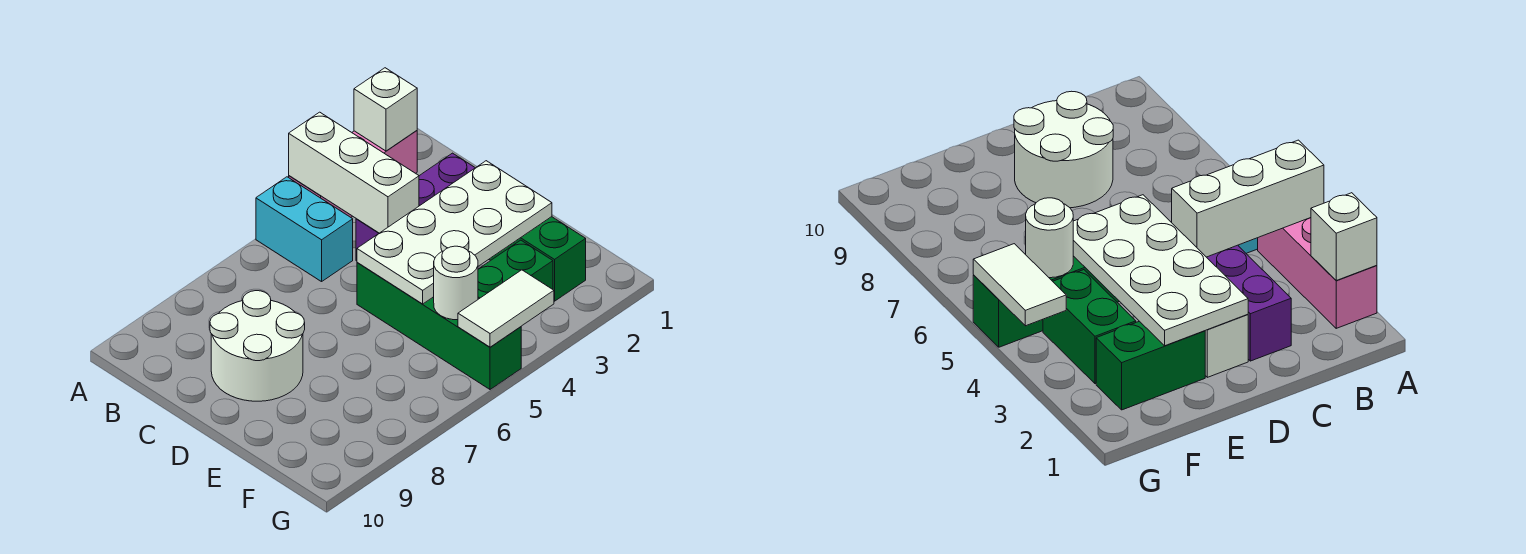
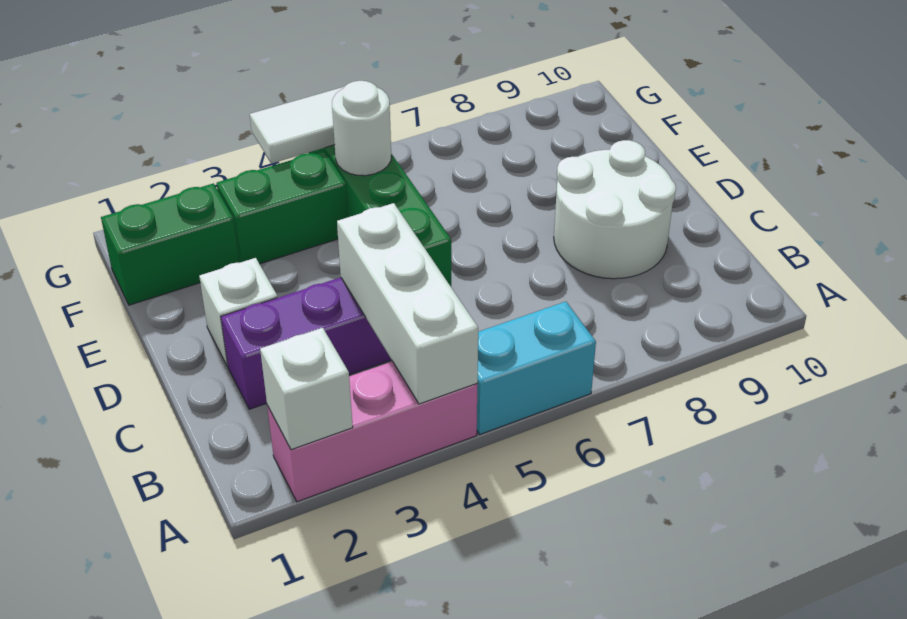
cyan 1x2 brick [256,177,353,282] -> cyan 1x2 brick turned to [477,302,596,435]
white 2x4 plate [357,161,552,304] -> none
green 1x2 brick [489,217,586,301] -> green 1x2 brick turned to [101,183,239,305]

